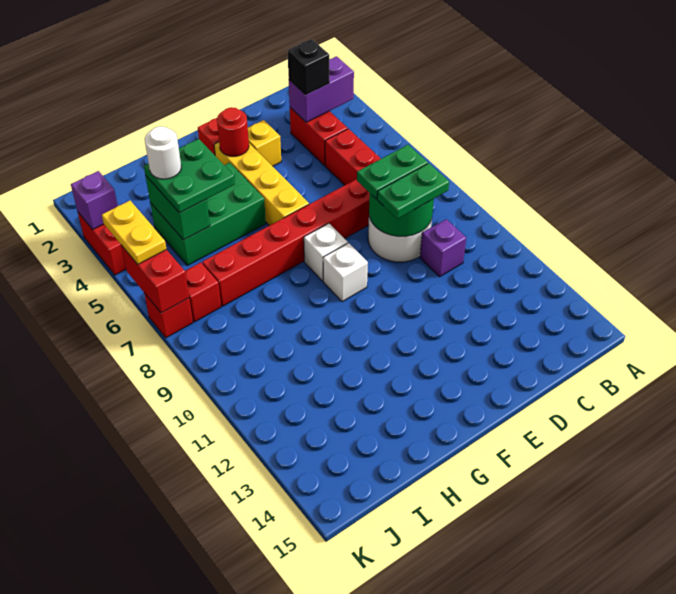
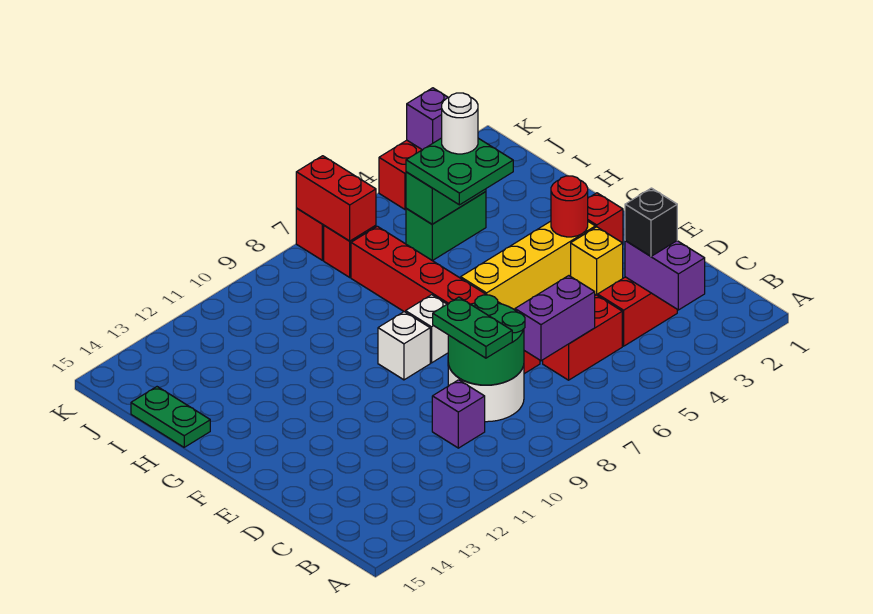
none -> purple 1x2 brick [515,276,595,361]
green 1x2 plate [357,145,428,199] -> green 1x2 plate moved to [131,387,210,447]
green 2x3 brick [150,163,266,265] -> green 1x2 brick [406,192,486,261]
yellow 1x2 plate [102,201,167,264] -> none
red 1x2 brick [121,245,189,313] -> red 1x2 brick turned to [296,156,376,241]

